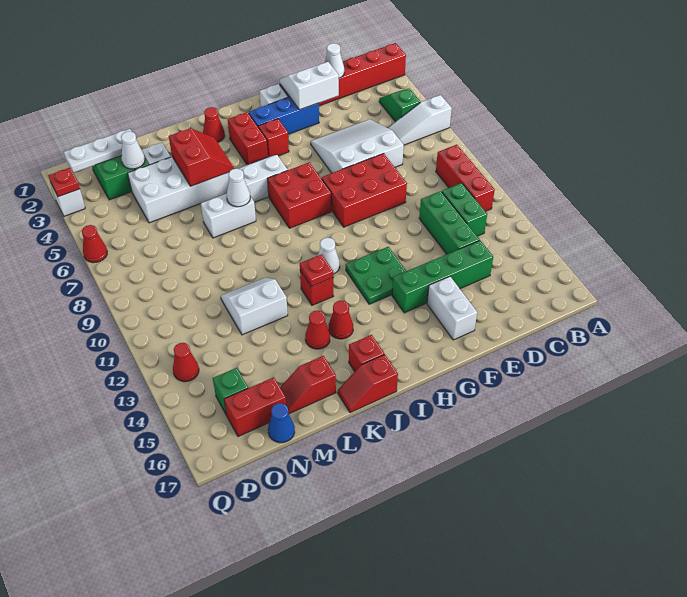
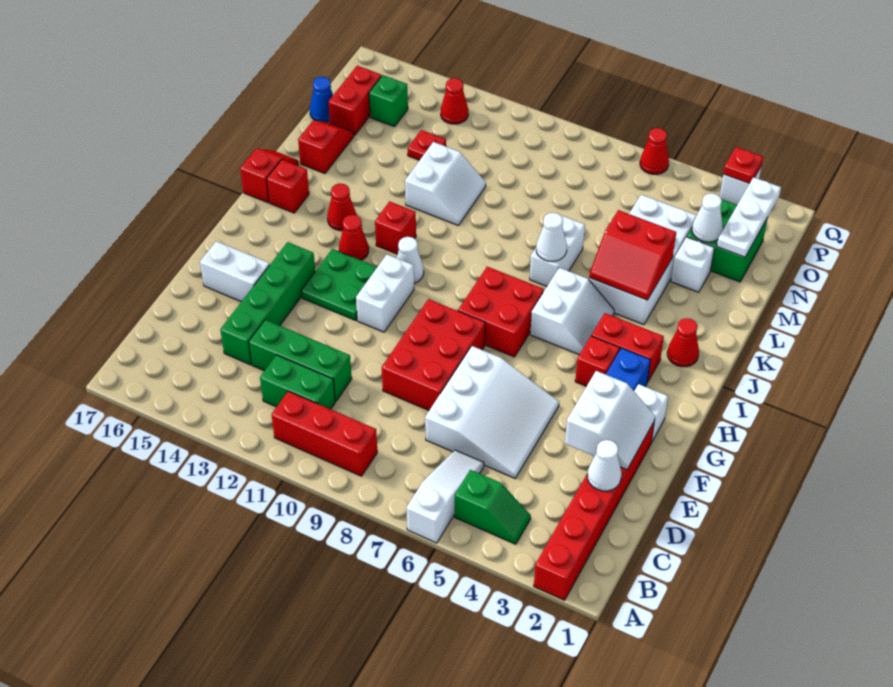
none -> white 1x2 brick [356,255,414,332]
red 1x1 plate [300,254,333,287] -> red 1x1 plate moved to [408,130,446,160]
red 1x1 cone [305,311,330,349] -> red 1x1 cone moved to [339,215,369,260]

